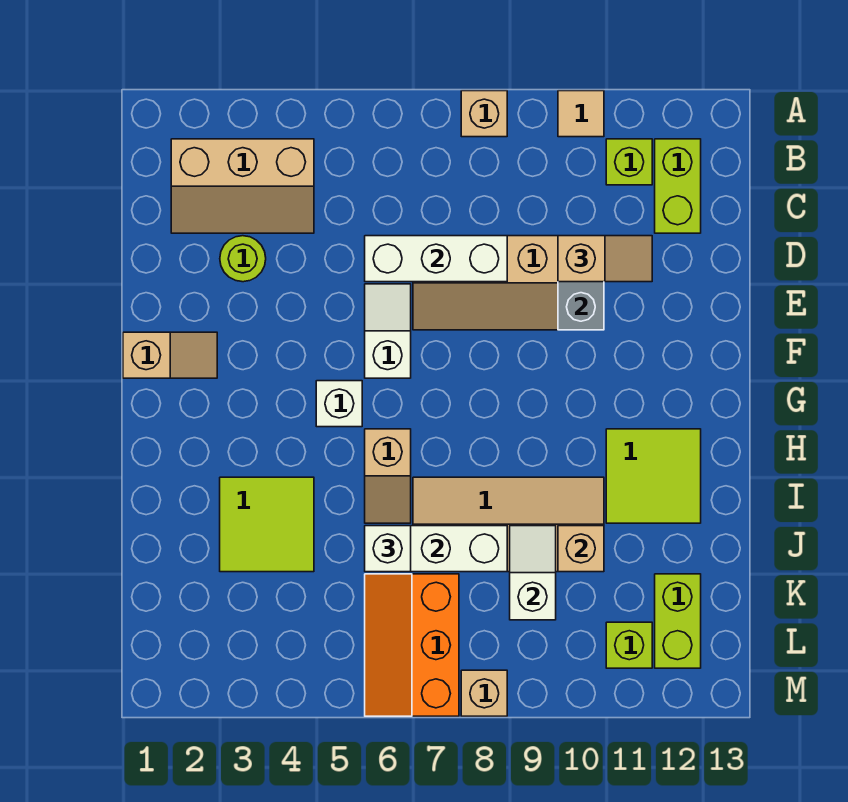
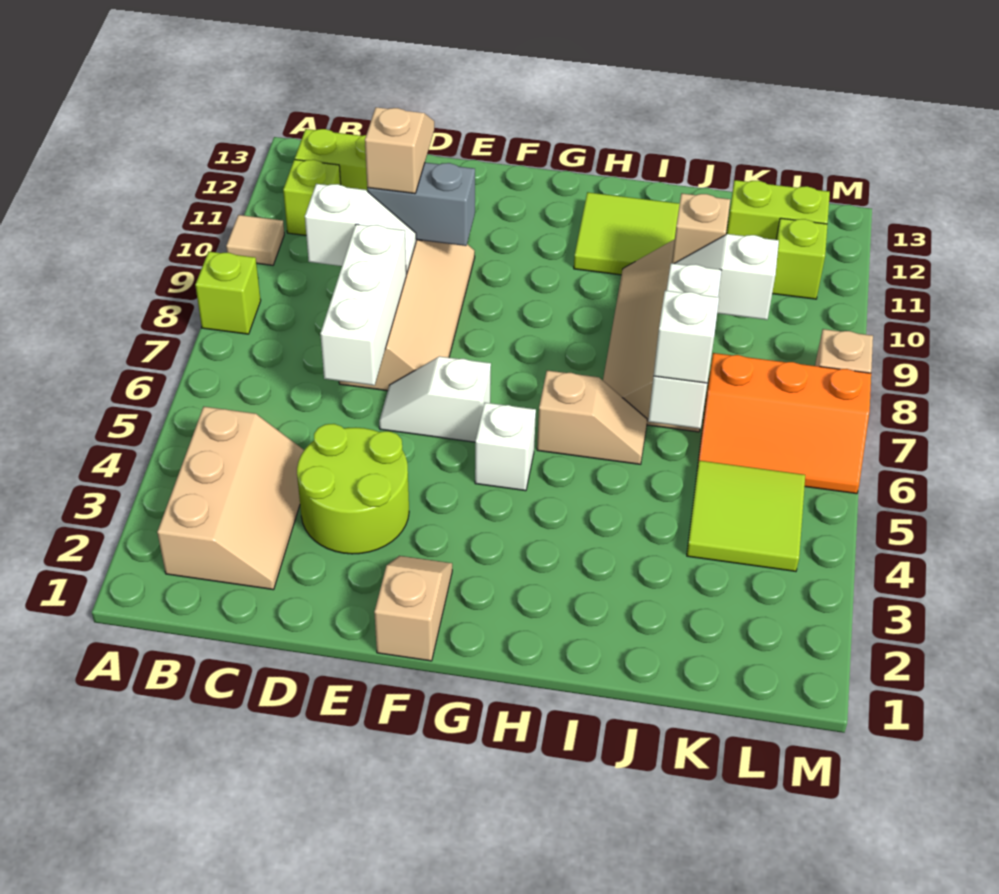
tan 1x1 brick [461,91,507,137] -> lime 1x1 brick [195,252,261,334]
none -> white 1x2 slope [305,184,416,274]
lime 1x1 round brick [220,236,266,282] -> lime 2x2 round brick [297,424,409,554]
lime 2x2 tile [220,477,314,572] -> lime 2x2 tile moved to [687,460,805,571]

